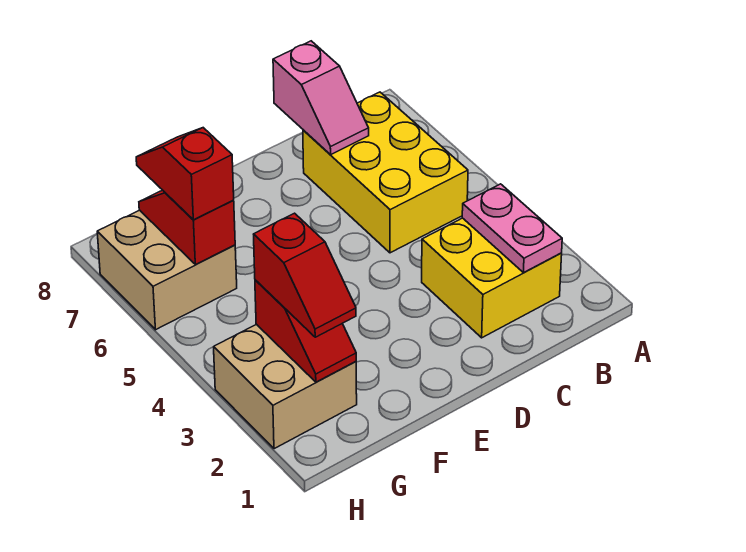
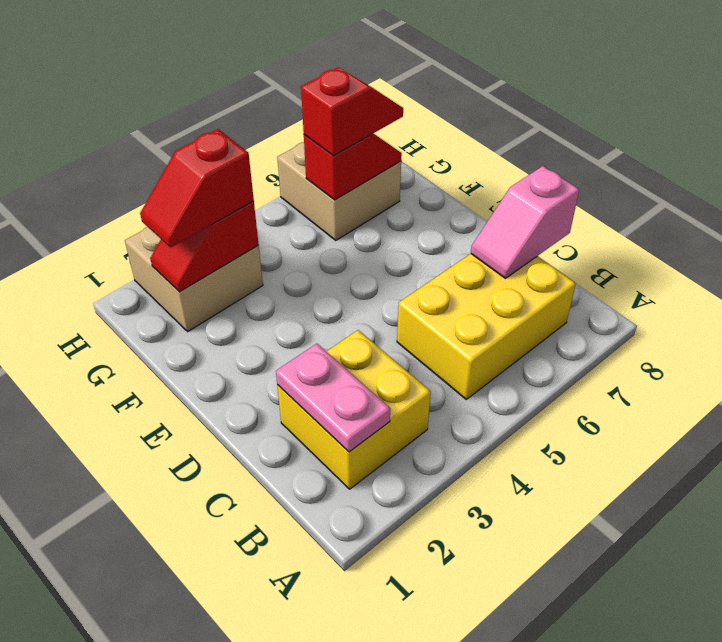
pink 1x2 plate [462,184,562,273] -> pink 1x2 plate turned to [276,344,390,452]

